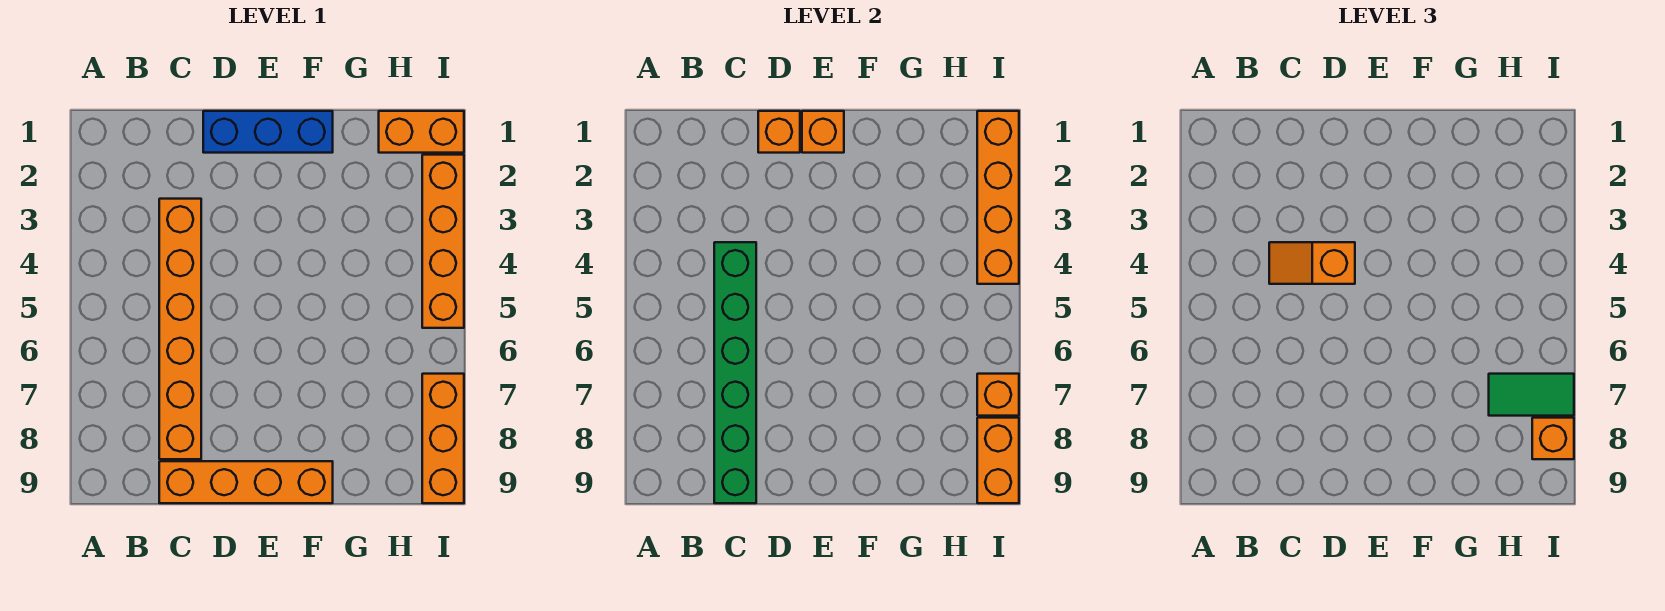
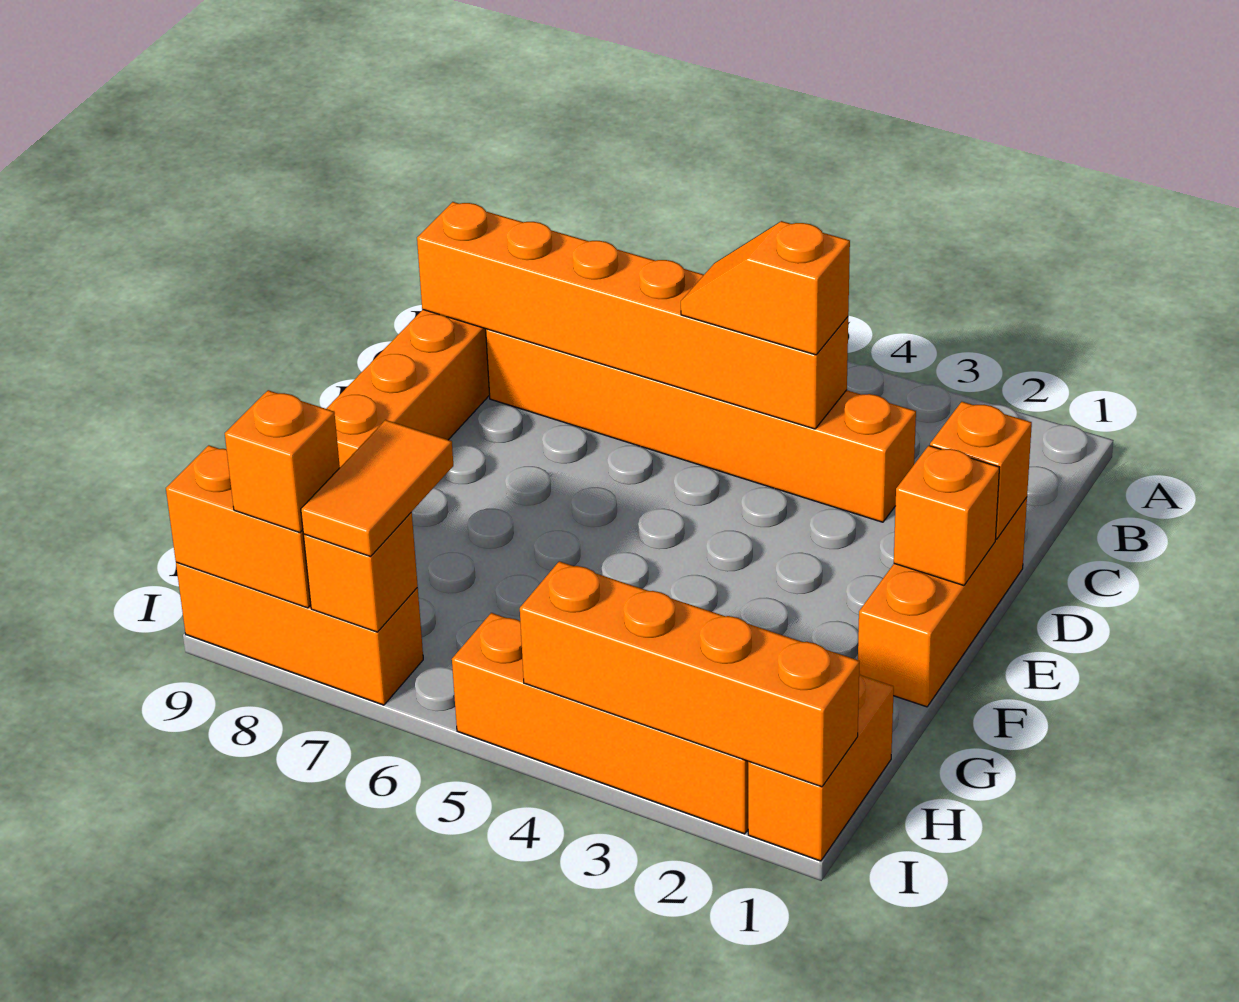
green 1x6 brick [714,242,756,503] -> orange 1x6 brick [417,202,848,429]
orange 1x2 slope [1269,242,1355,284] -> orange 1x2 slope turned to [681,221,850,355]
blue 1x3 brick [203,111,333,153] -> orange 1x3 brick [858,497,1027,707]
green 1x2 tile [1489,374,1574,416] -> orange 1x2 tile [301,420,453,556]

